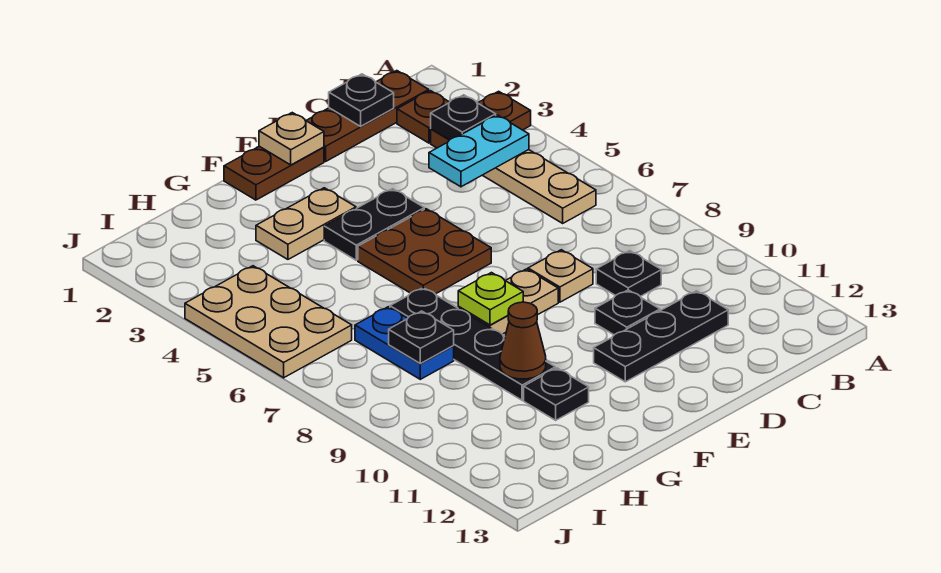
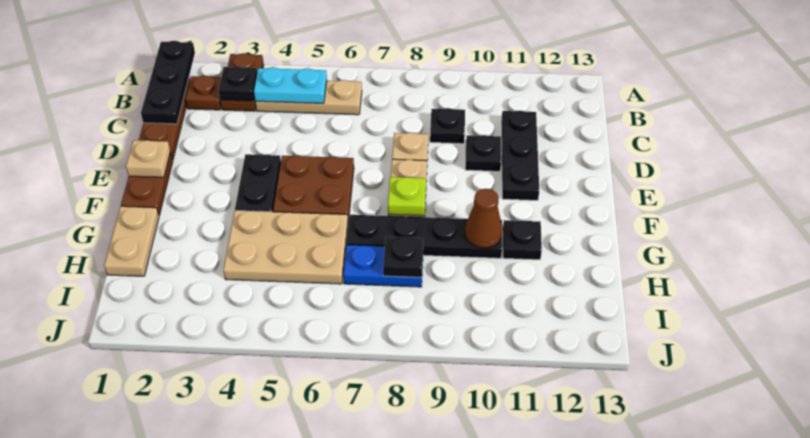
cyan 1x2 plate [429,115,529,187] -> cyan 1x2 plate turned to [254,67,327,103]
black 1x1 plate [329,74,394,126] -> black 1x3 plate [141,41,195,124]
tan 1x2 plate [256,188,356,259] -> tan 1x2 plate moved to [104,206,159,276]
tan 2x3 plate [185,266,352,378] -> tan 2x3 plate moved to [223,210,348,284]

